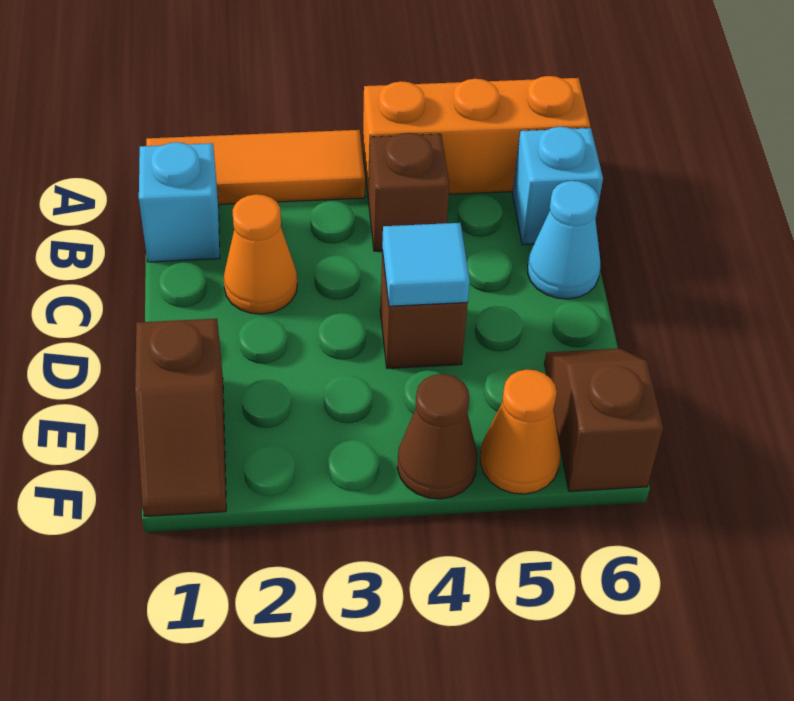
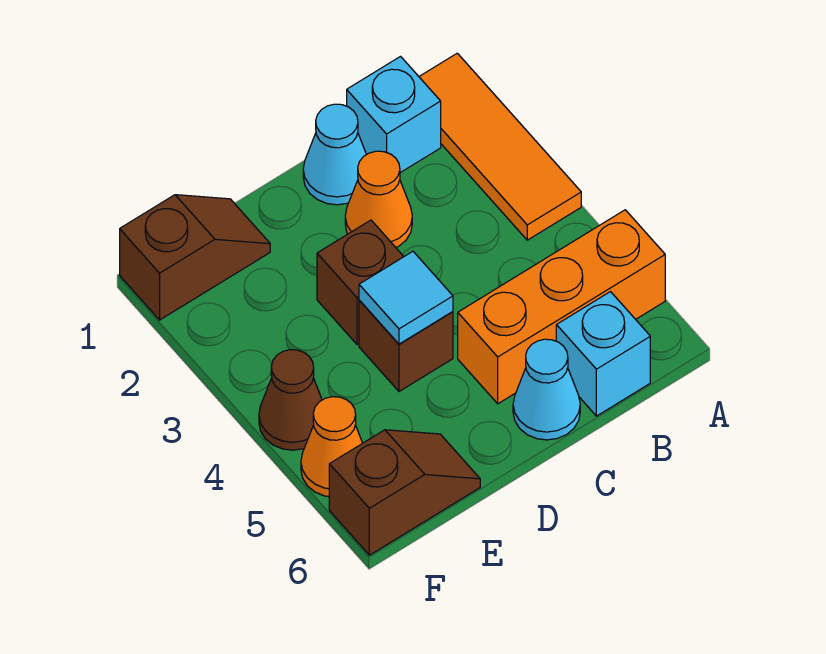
orange 1x3 brick [363,76,590,194] -> orange 1x3 brick turned to [458,210,665,404]
brown 1x1 brick [368,133,449,251] -> brown 1x1 brick moved to [317,220,404,344]
none -> cyan 1x1 cone [303,104,366,205]
brown 1x2 slope [135,319,226,516] -> brown 1x2 slope turned to [120,195,270,320]

